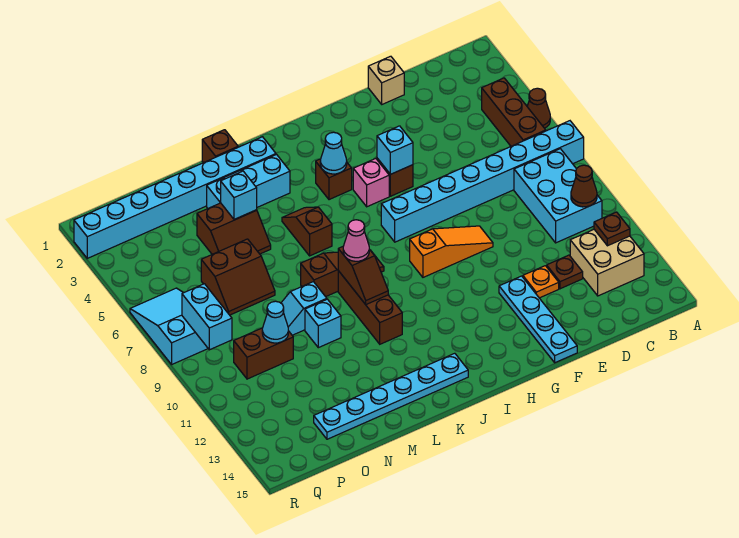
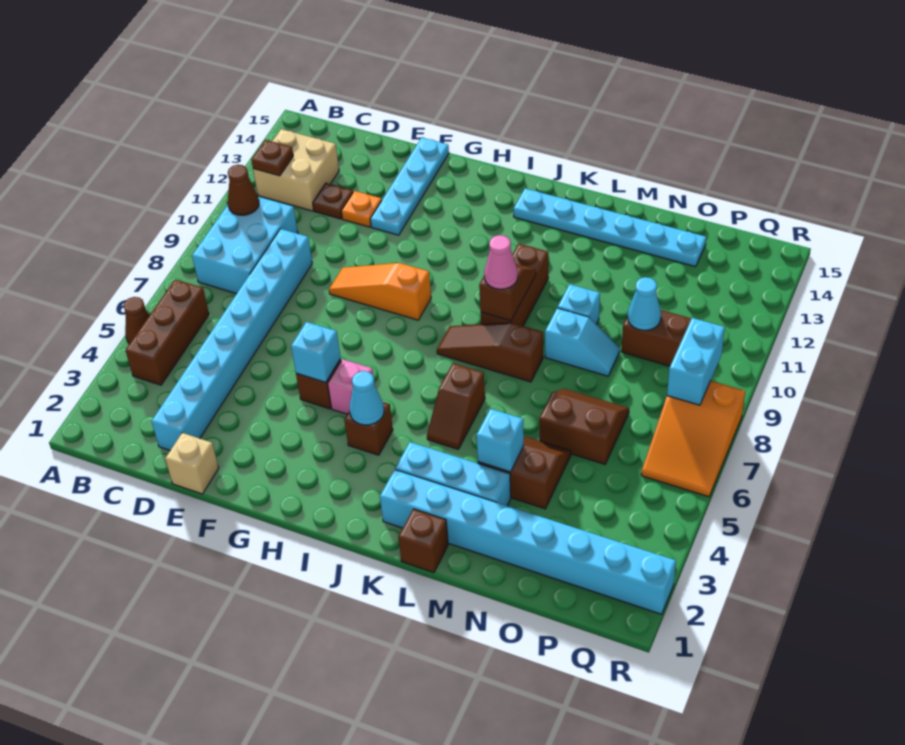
cyan 1x8 brick [381,121,584,242] -> cyan 1x8 brick turned to [152,229,312,450]
cyan 2x3 slope [130,288,208,364] -> orange 2x3 slope [641,381,745,497]

